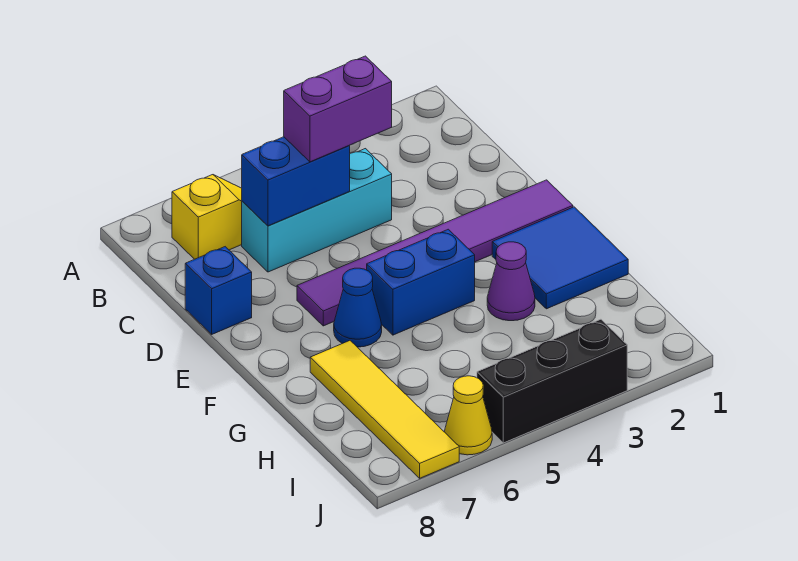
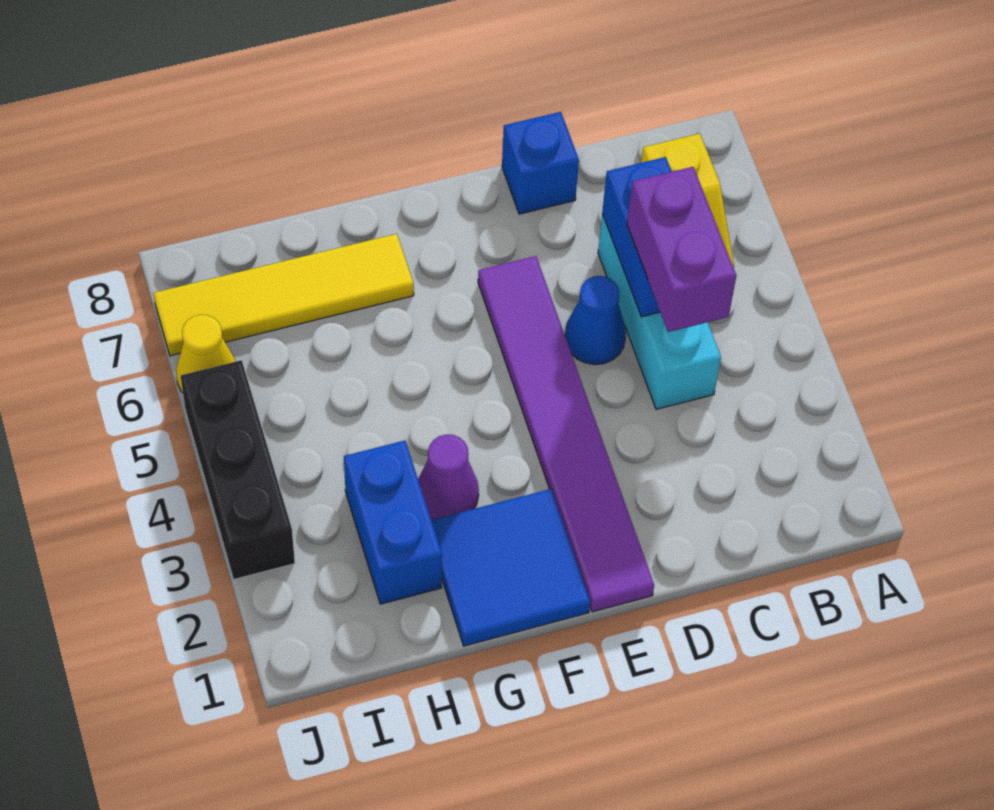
blue 1x2 brick [367,229,475,335] -> blue 1x2 brick moved to [344,441,442,604]
blue 1x1 cone [334,268,382,347] -> blue 1x1 cone moved to [565,276,626,365]

